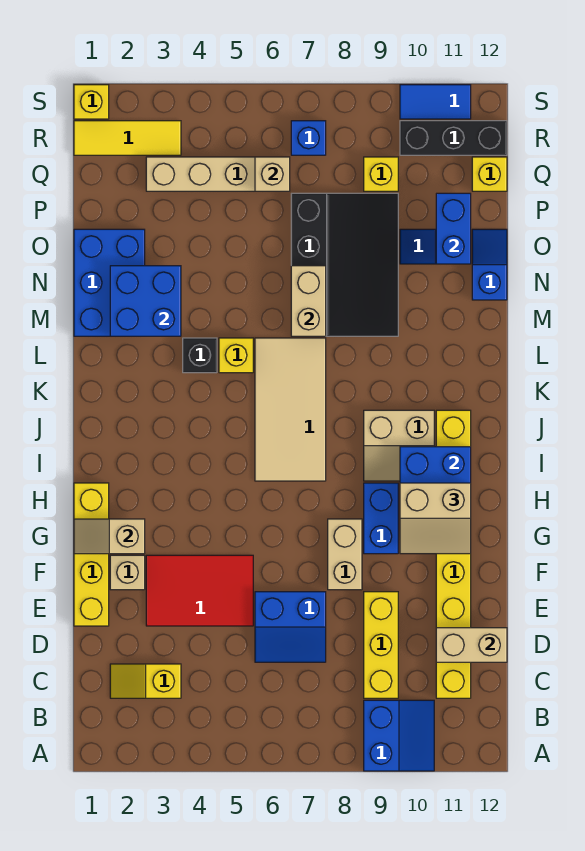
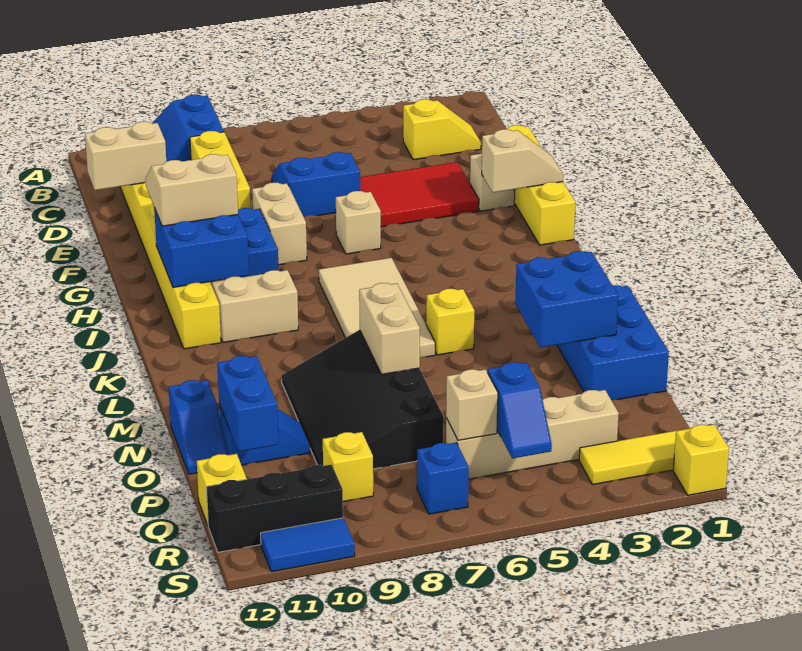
none -> tan 1x1 brick [336,191,381,254]
black 1x1 brick [183,338,217,373] -> none
none -> blue 1x2 slope [488,362,552,458]

